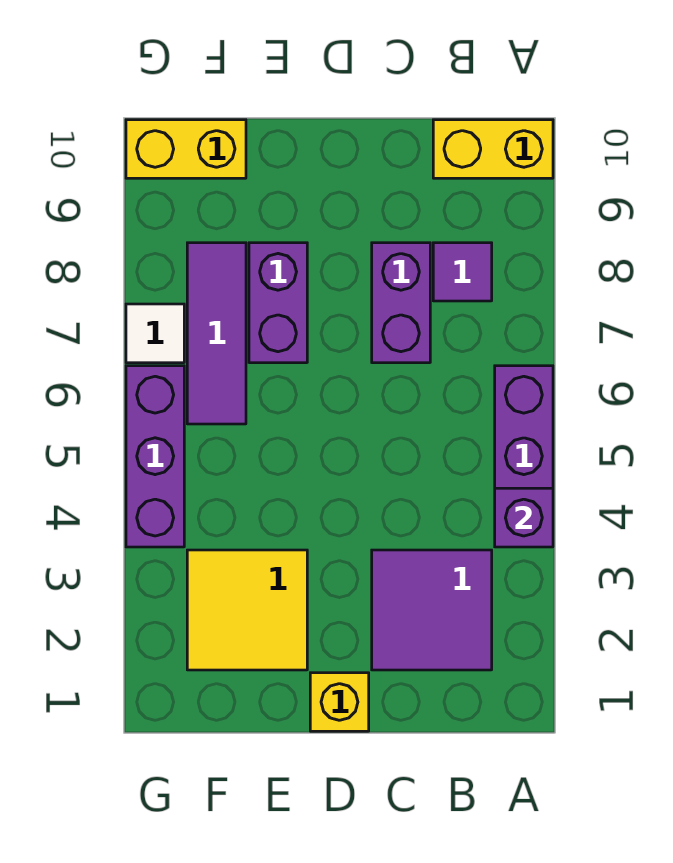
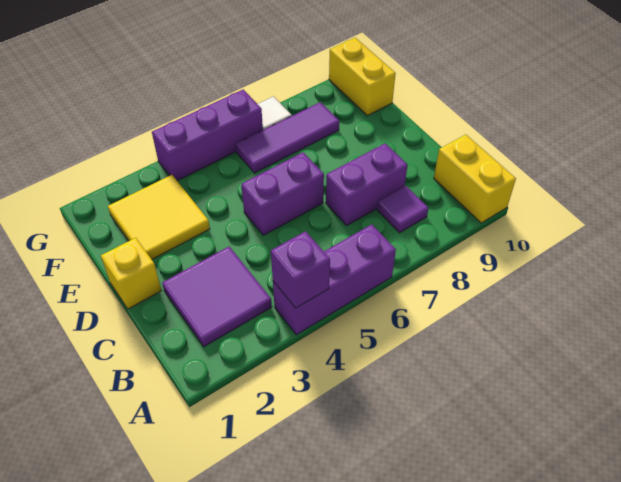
purple 1x2 brick [249,243,307,363] -> purple 1x2 brick moved to [241,152,324,235]

